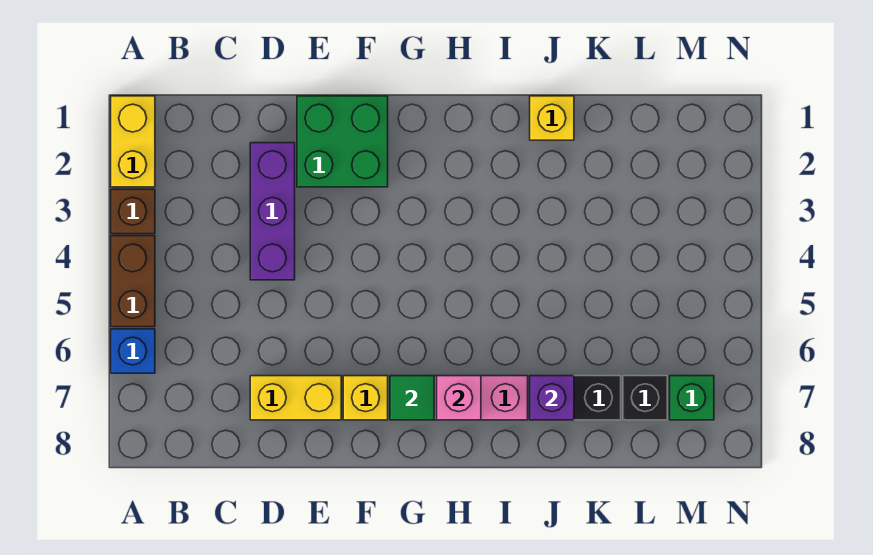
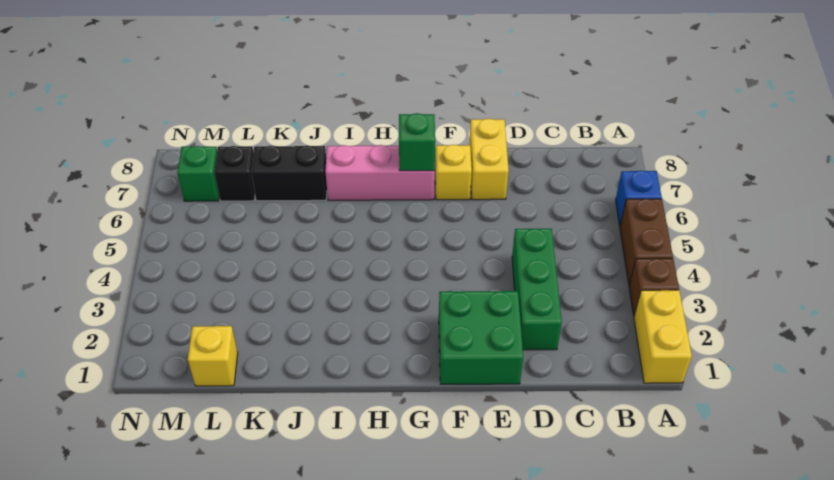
purple 1x3 brick [250,143,295,280] -> green 1x3 brick [512,229,562,350]
yellow 1x2 brick [250,376,341,420] -> yellow 1x2 brick turned to [469,118,509,200]
green 1x1 tile [390,376,434,420] -> green 1x1 brick [399,113,435,171]
pink 1x1 brick [437,376,481,420] -> none
yellow 1x1 brick [530,96,574,140] -> yellow 1x1 brick moved to [188,326,238,386]
purple 1x1 brick [530,376,574,420] -> none

